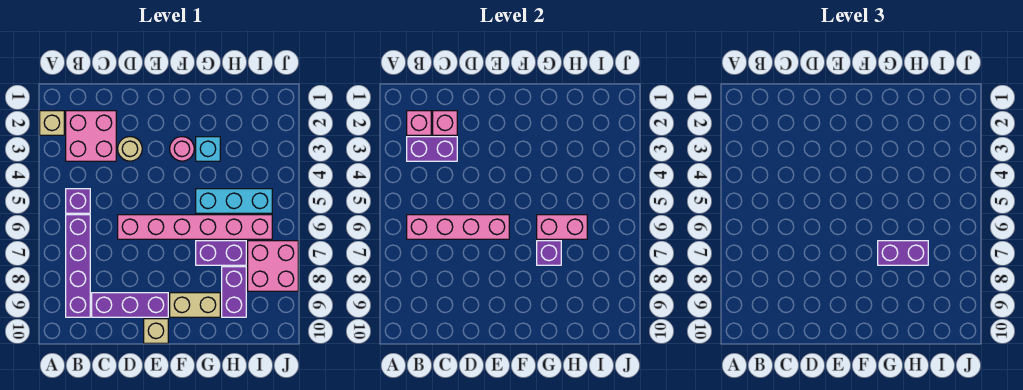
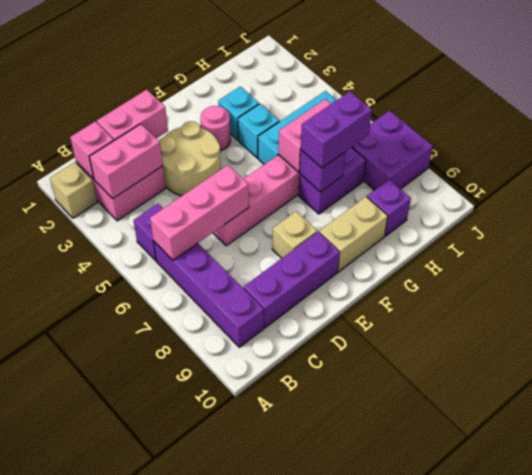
purple 1x2 brick [407,137,457,161] -> pink 1x2 brick [89,124,163,199]
pink 1x4 brick [407,215,509,239] -> pink 1x3 brick [150,165,249,260]
pink 1x1 brick [433,111,457,135] -> pink 1x2 brick [97,90,168,140]
tan 1x1 round brick [118,137,142,161] -> tan 2x2 round brick [159,121,221,196]
tan 1x1 brick [144,319,168,343] -> tan 1x1 brick moved to [272,212,317,258]
none -> cyan 1x1 brick [238,104,279,158]
purple 1x2 brick [222,267,246,317] -> purple 1x1 brick [367,180,411,236]
pink 2x2 brick [248,241,298,291] -> purple 2x2 brick [352,111,433,190]

